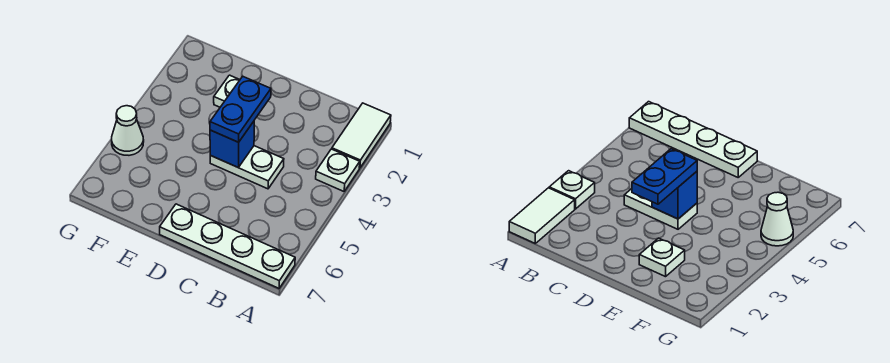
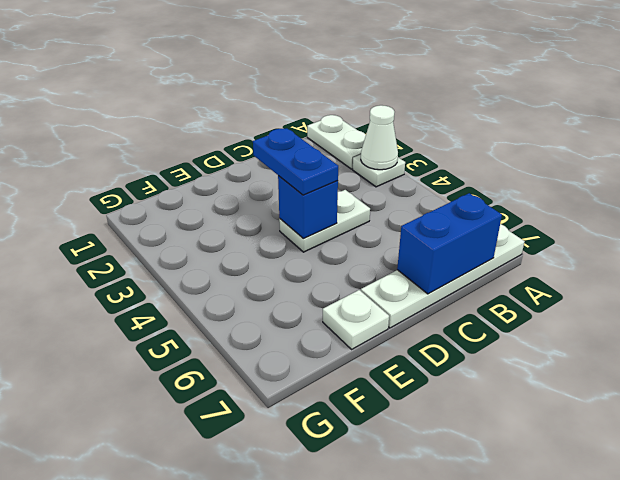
white 1x2 tile [332,103,391,168] -> white 1x2 plate [307,115,366,169]
none -> blue 1x2 brick [397,193,502,294]
white 1x1 plate [214,75,240,107] -> white 1x1 plate moved to [323,290,389,349]
white 1x1 cone [112,106,144,155] -> white 1x1 cone moved to [361,105,398,170]

